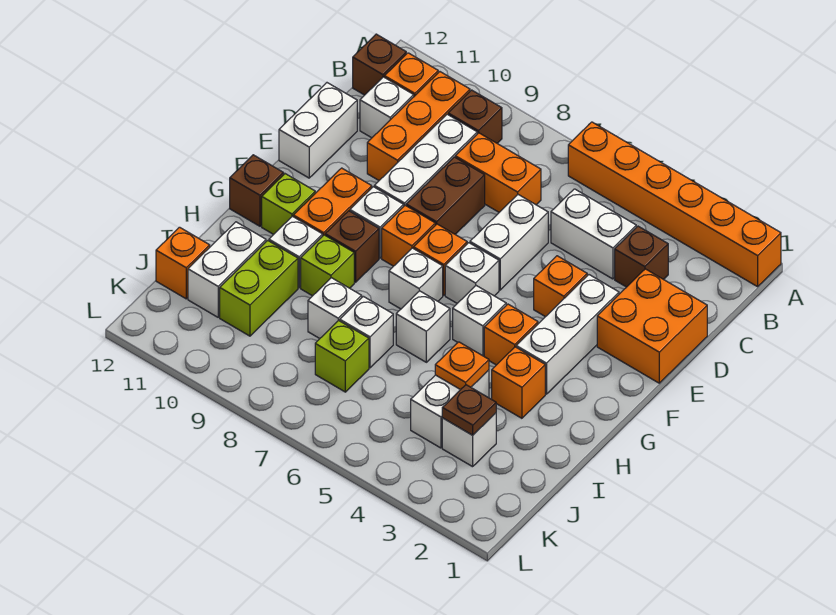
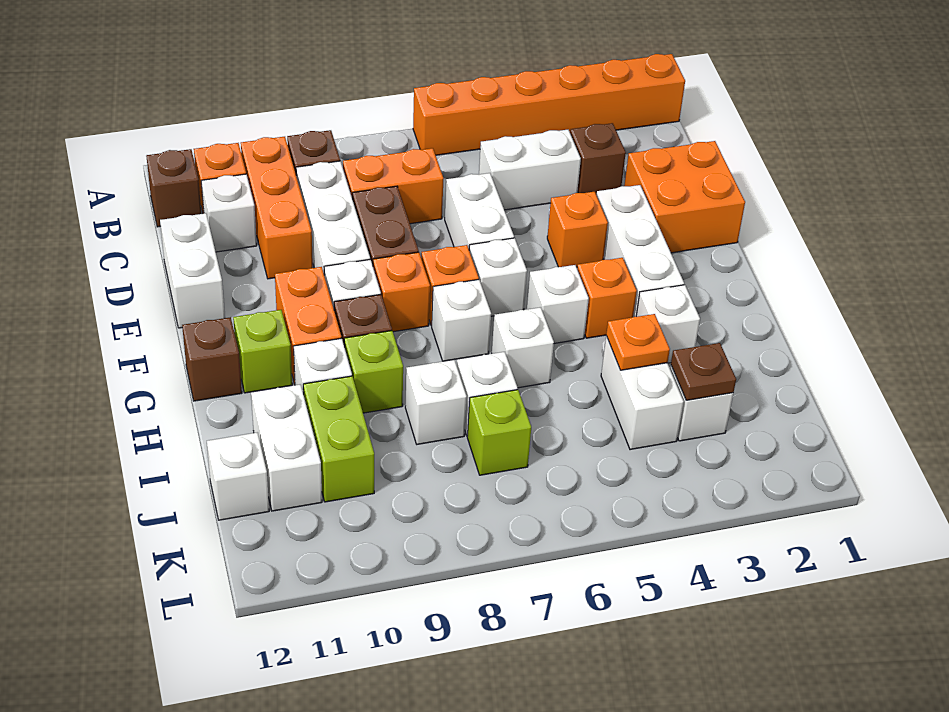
orange 1x1 brick [492,347,545,418] -> white 1x1 brick [636,285,700,363]
orange 1x1 brick [156,227,210,299] -> white 1x1 brick [207,432,269,520]

